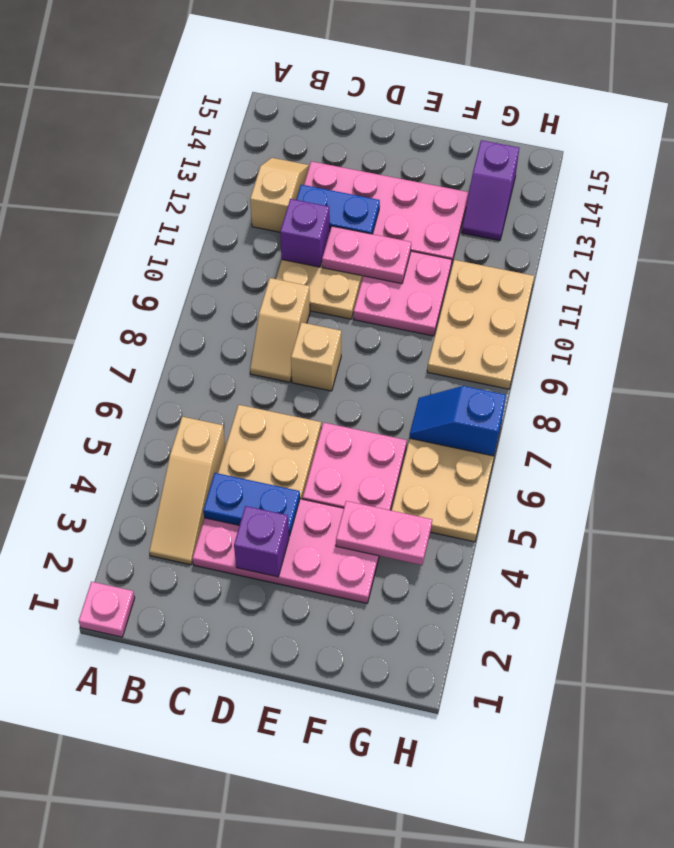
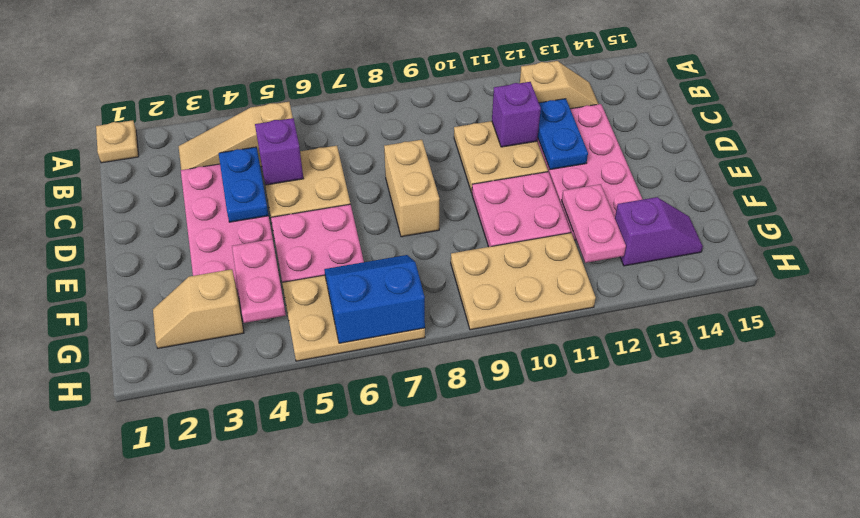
pink 1x1 plate [79,582,135,637] -> tan 1x1 plate [96,120,139,163]
tan 1x2 slope [250,278,310,382] -> tan 1x2 slope moved to [153,269,244,348]
purple 1x1 brick [234,506,289,577] -> purple 1x1 brick moved to [255,118,303,185]
tan 1x1 brick [291,322,341,391] -> tan 1x2 brick [384,140,439,237]
pink 1x2 plate [322,226,411,284] -> pink 1x2 plate moved to [562,184,626,263]
blue 1x2 slope [409,386,506,456] -> blue 2x2 slope [324,255,425,343]
purple 1x2 slope [462,140,519,241] -> purple 1x2 slope turned to [615,197,703,266]

